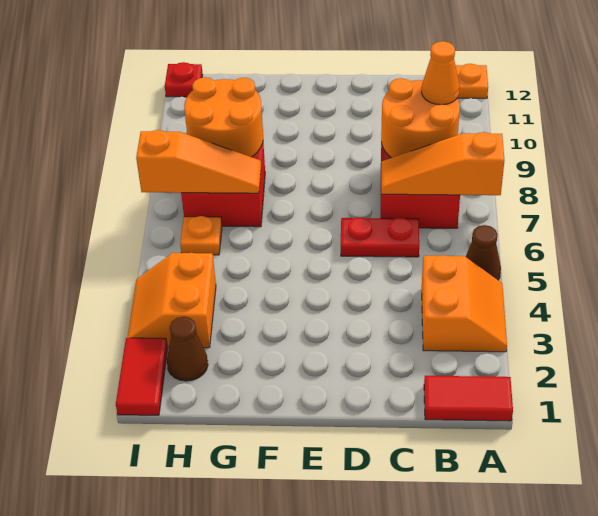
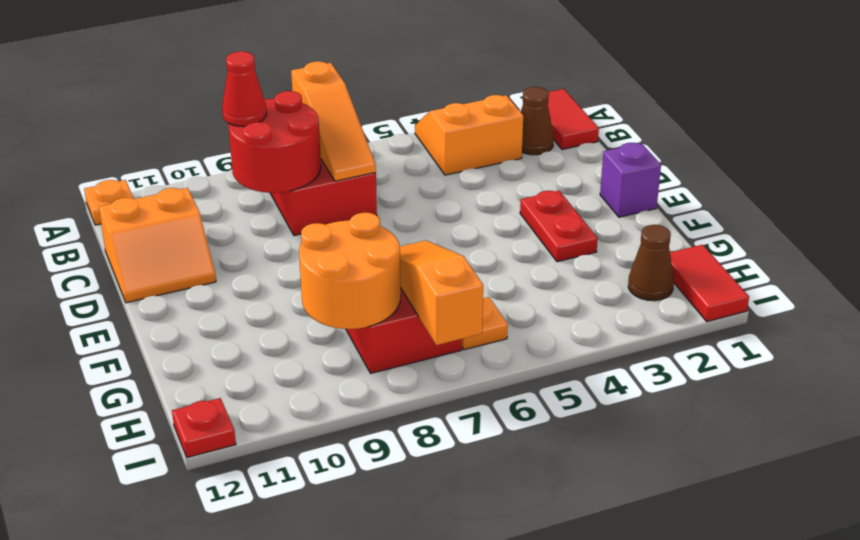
brown 1x1 cone [466,225,501,280] -> brown 1x1 cone moved to [521,87,554,155]
orange 2x2 round brick [381,78,460,158] -> red 2x2 round brick [228,91,321,193]
orange 1x1 cone [422,41,460,105] -> red 1x1 cone [222,51,267,126]
red 1x2 plate [341,217,419,257] -> red 1x2 plate moved to [520,191,598,262]
none -> purple 1x1 brick [600,143,661,217]
orange 2x2 slope [127,253,216,348] -> orange 2x2 slope moved to [99,188,216,303]
red 1x2 tile [116,338,168,415] -> red 1x2 tile turned to [670,245,749,322]

